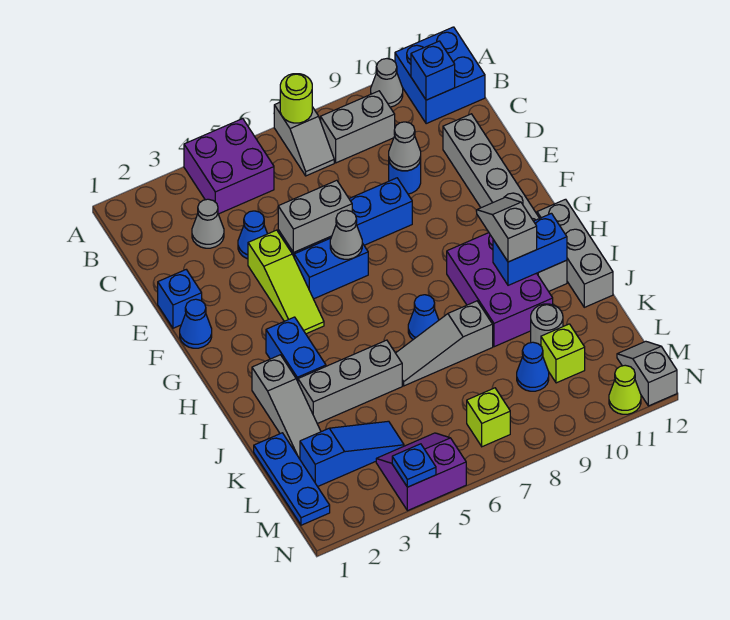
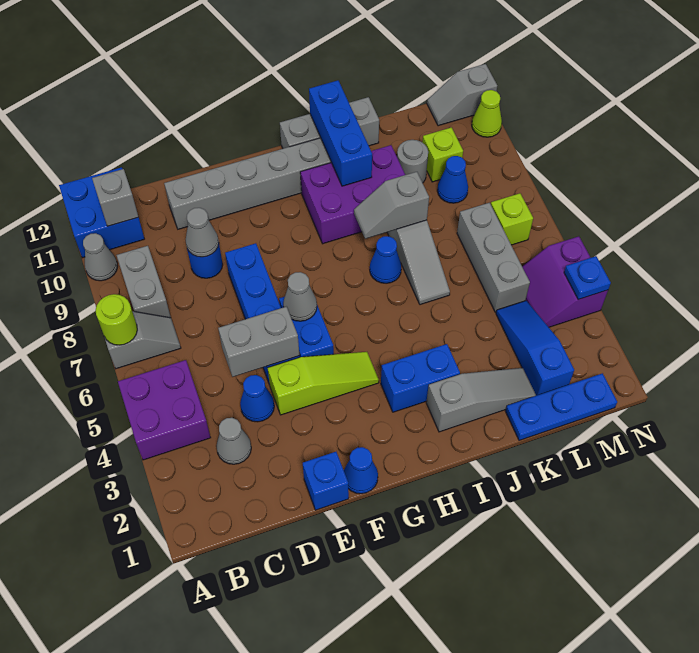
blue 1x1 brick [411,41,455,100] -> grey 1x1 brick [92,169,138,226]
grey 1x2 brick [278,180,352,253] -> grey 1x2 brick turned to [218,307,299,377]
grey 1x2 slope [477,197,537,262] -> grey 1x2 slope moved to [354,172,429,239]
blue 1x2 brick [493,213,567,285] -> blue 1x3 brick [309,80,372,186]
grey 1x3 brick [298,340,402,424] -> grey 1x3 brick moved to [457,203,530,312]

